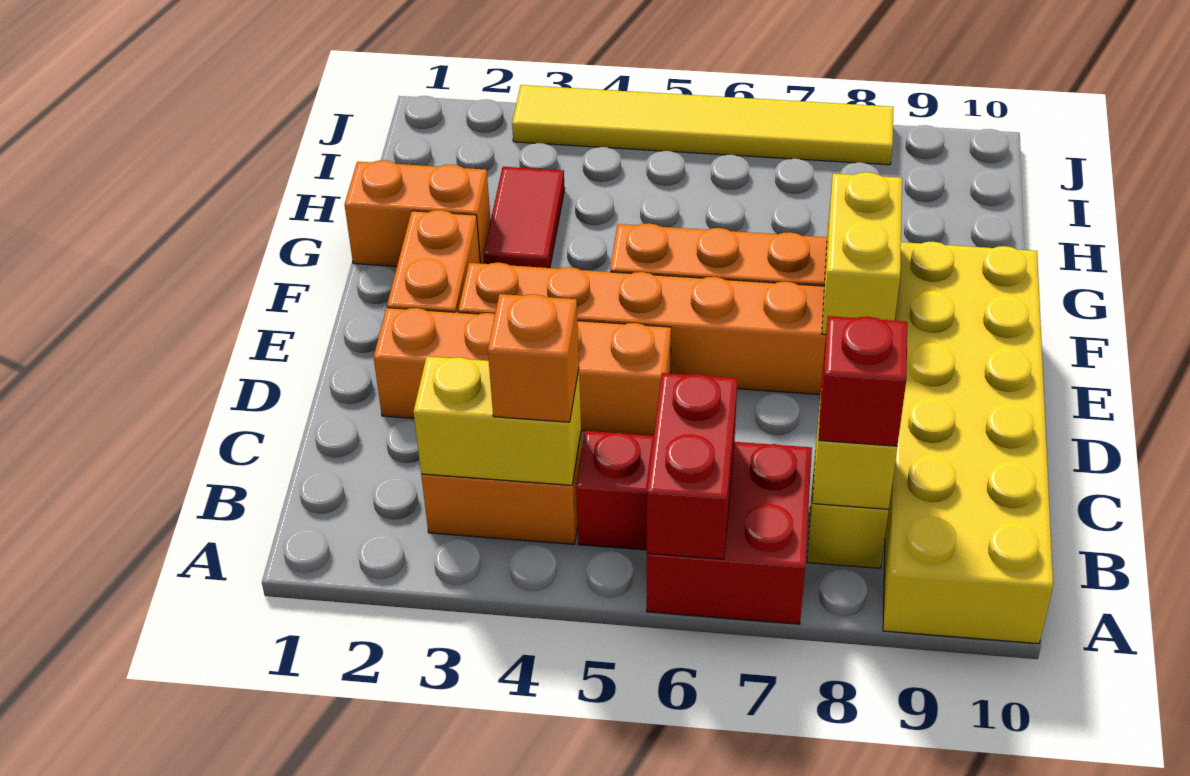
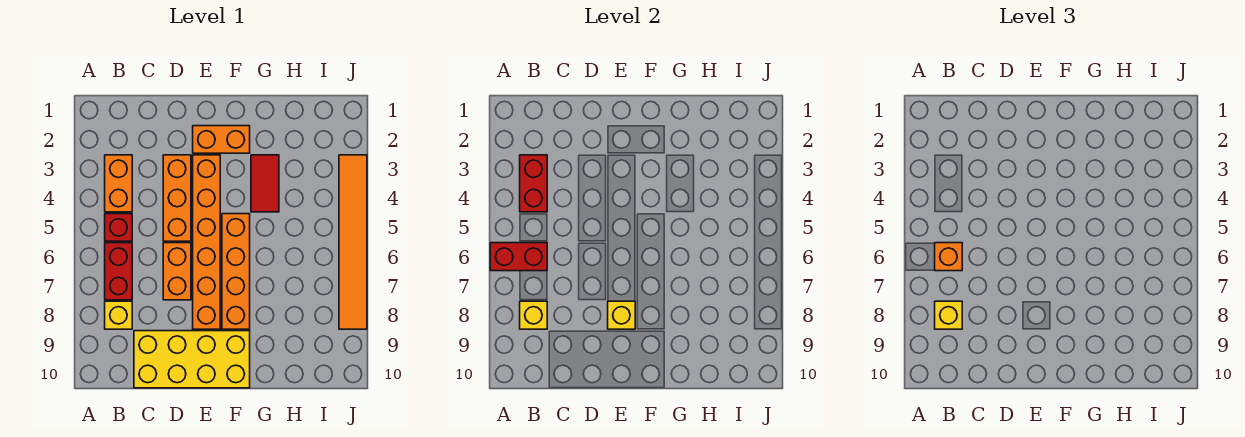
red 2x2 brick [647,442,812,624] -> red 1x2 brick [105,243,132,300]
yellow 2x6 brick [883,242,1053,644] -> yellow 2x4 brick [134,331,250,388]
yellow 1x2 brick [414,356,581,485] -> red 1x2 brick [520,155,547,212]
orange 1x1 brick [488,294,579,422] -> orange 1x1 brick moved to [935,243,962,271]
red 1x1 brick [819,316,907,446] -> yellow 1x1 brick [935,301,962,329]
orange 1x4 brick [374,308,671,436] -> orange 1x3 brick [163,155,191,241]
yellow 1x2 brick [822,172,902,335] -> yellow 1x1 brick [608,301,635,329]
orange 1x2 brick [345,160,491,266] -> orange 1x2 brick moved to [163,243,191,300]
red 1x2 tile [483,167,565,268] -> red 1x2 tile turned to [251,155,279,212]
yellow 1x6 tile [512,85,894,165] -> orange 1x6 tile [339,155,367,329]

